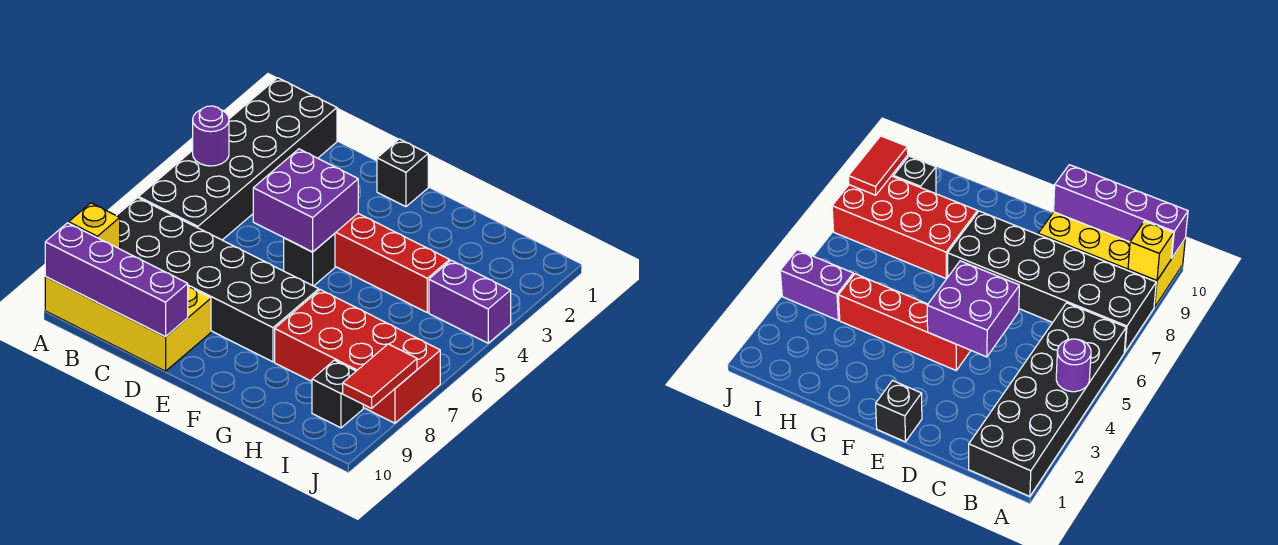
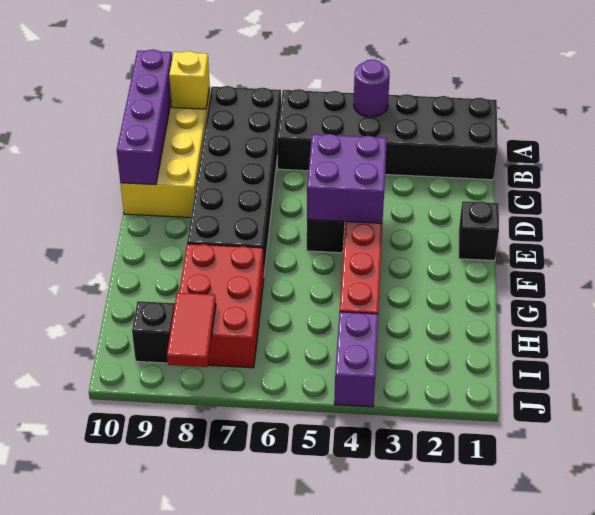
red 2x4 brick [275,290,440,423] -> red 2x3 brick [179,244,264,368]
red 1x2 tile [343,344,417,408] -> red 1x2 tile turned to [167,293,216,367]

